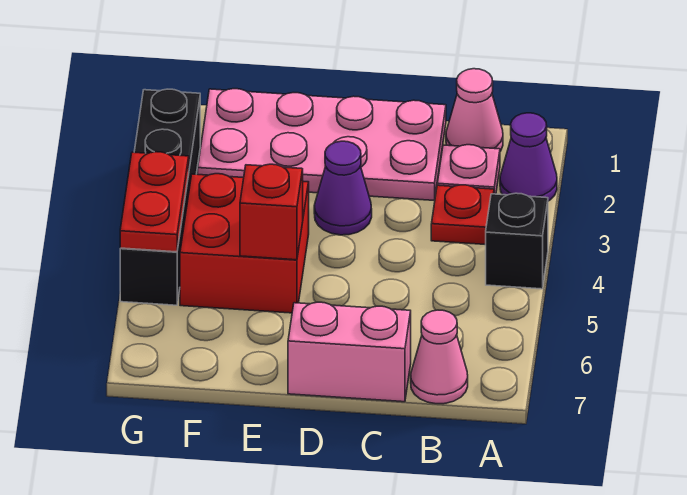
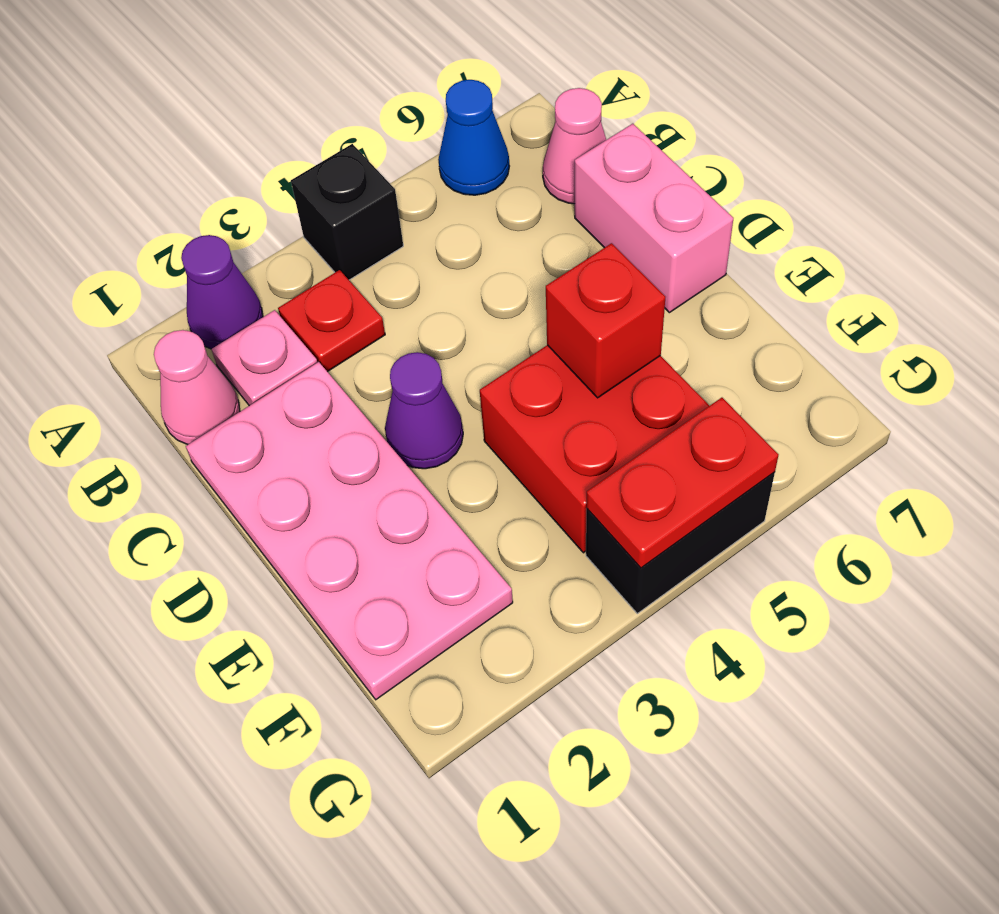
none -> blue 1x1 cone [438,80,509,195]
black 1x4 brick [120,89,200,305] -> black 1x2 brick [586,472,775,614]

